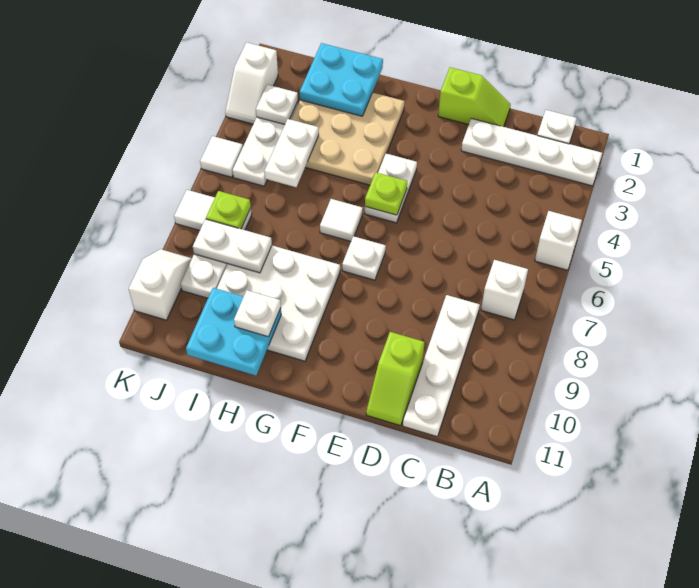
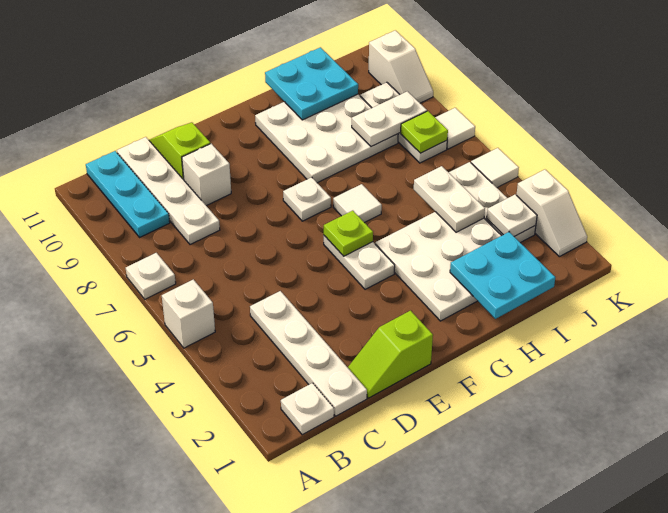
white 1x4 plate [461,118,602,186] -> white 1x4 plate turned to [250,291,367,416]
white 1x1 brick [481,260,528,320] -> white 1x1 brick moved to [182,144,231,206]
none -> cyan 1x3 plate [86,151,170,237]
tan 3x3 plate [291,93,405,185] -> white 3x3 plate [375,212,502,321]
white 1x1 plate [234,290,281,337] -> white 1x1 plate moved to [126,253,176,299]
white 1x2 slope [225,43,278,124] -> white 1x2 slope turned to [516,170,587,257]

